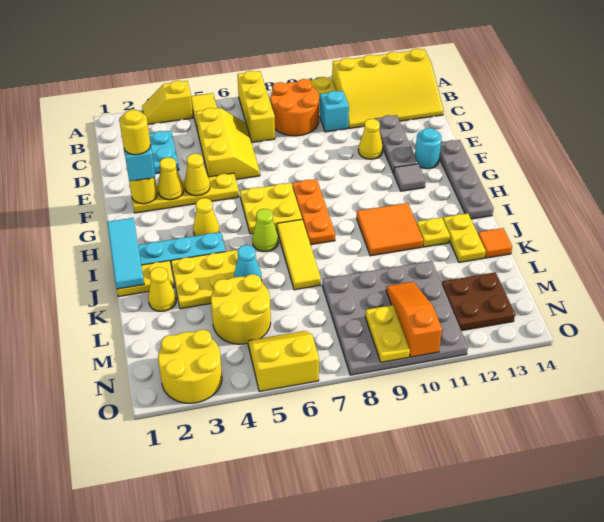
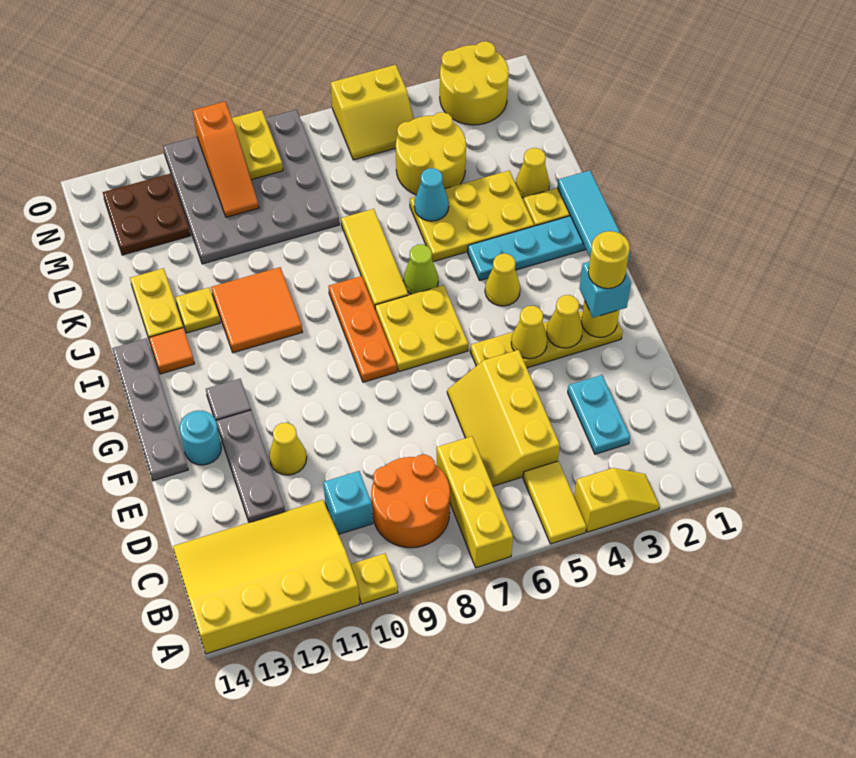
orange 1x1 tile [478,228,512,258] -> orange 1x1 tile moved to [149,328,194,374]

